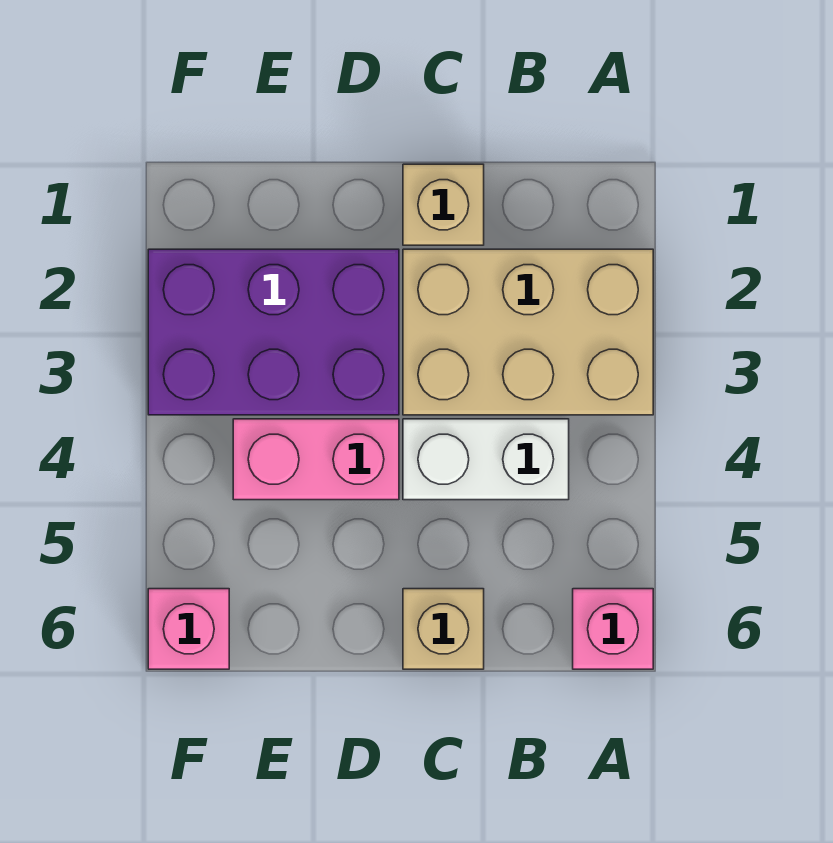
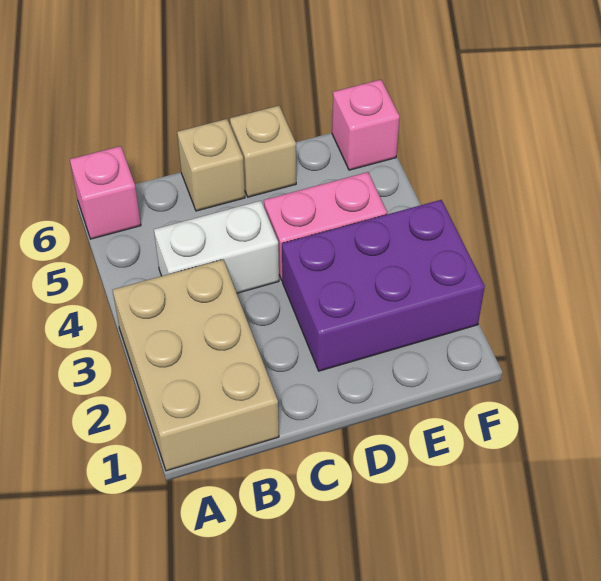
tan 2x3 brick [403,249,653,415] -> tan 2x3 brick turned to [113,260,279,471]
tan 1x1 brick [403,164,484,245] -> tan 1x1 brick moved to [230,106,296,197]

